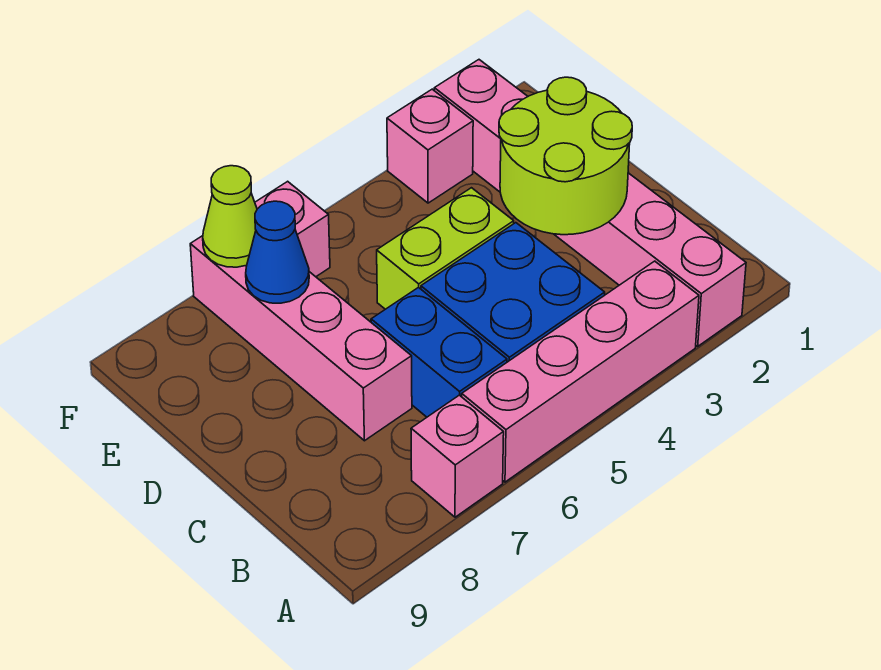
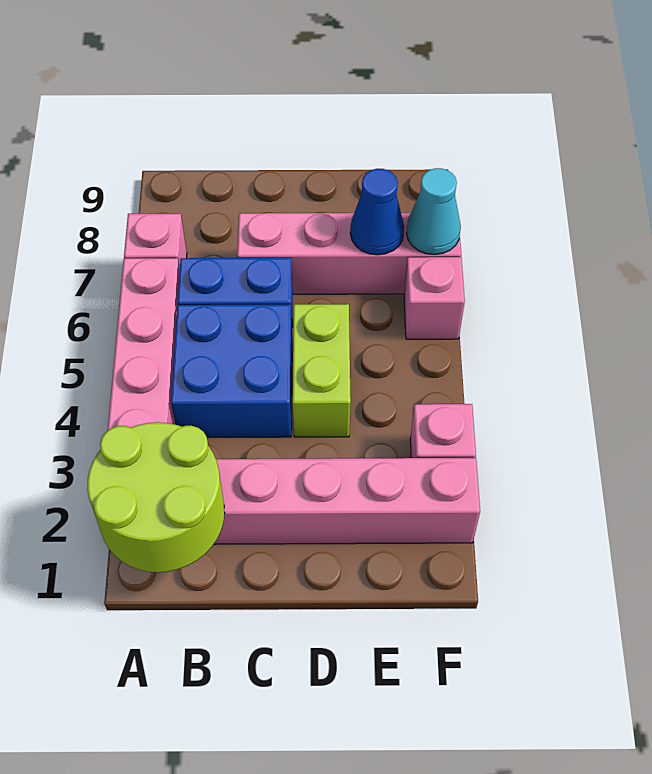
lime 2x2 round brick [499,77,632,235] -> lime 2x2 round brick moved to [88,422,225,572]
lime 1x1 cone [203,166,257,267] -> cyan 1x1 cone [406,168,461,255]

